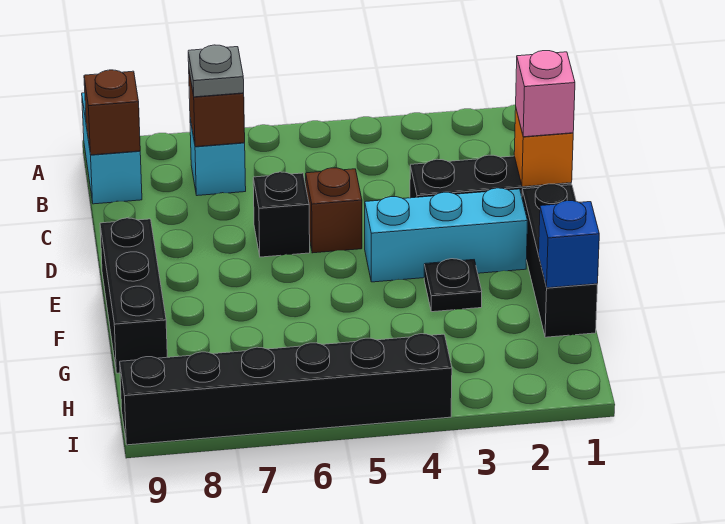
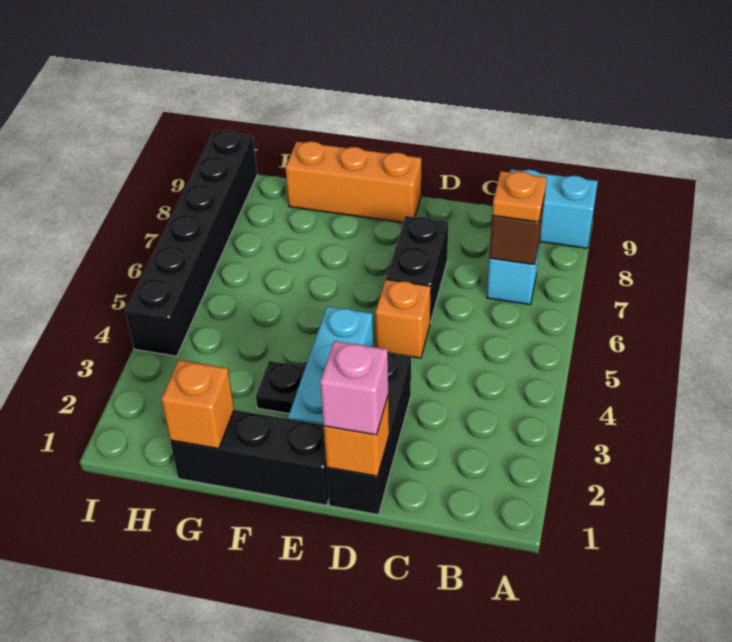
grey 1x1 plate [188,45,244,97] -> orange 1x1 plate [492,171,547,222]
brown 1x1 brick [84,70,140,155] -> none
brown 1x1 brick [306,168,362,253] -> orange 1x1 brick [375,280,431,358]
black 1x1 brick [253,172,310,257] -> black 1x2 brick [386,216,448,323]
black 1x3 brick [100,218,167,373] -> orange 1x3 brick [285,141,421,223]
blue 1x1 brick [539,201,599,288] -> orange 1x1 brick [161,360,234,449]

